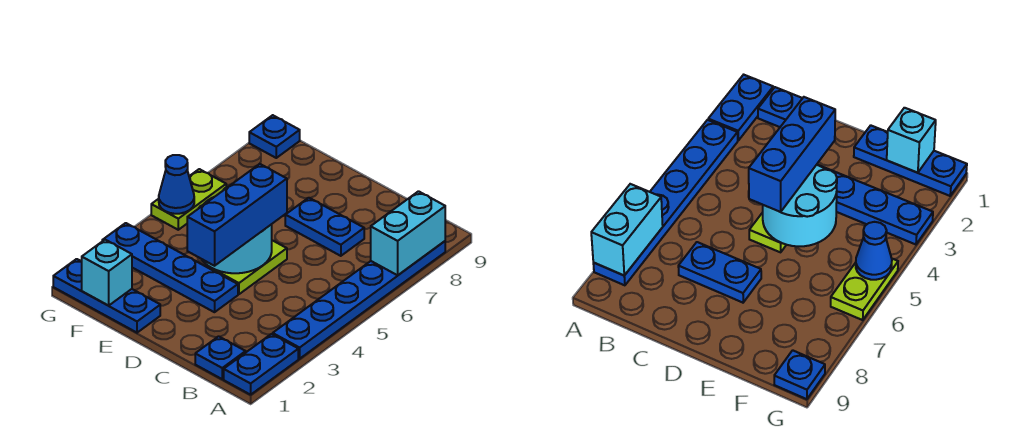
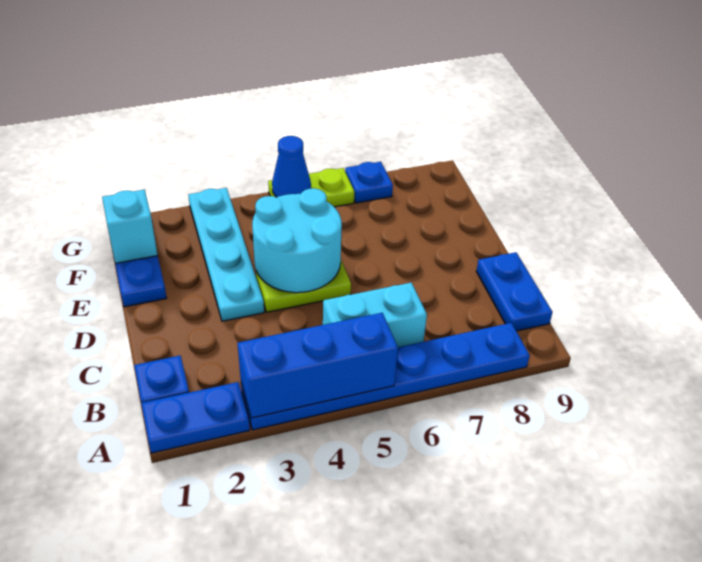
cyan 1x2 brick [371,191,445,275] -> cyan 1x2 brick moved to [323,283,427,347]
blue 1x2 plate [285,198,364,256] -> blue 1x2 plate moved to [476,252,553,331]
blue 1x4 plate [102,223,238,312] -> cyan 1x4 plate [188,188,264,321]
blue 1x3 brick [187,164,287,266] -> blue 1x3 brick moved to [238,313,398,418]
blue 1x1 plate [249,115,300,158] -> blue 1x1 plate moved to [345,162,393,203]

